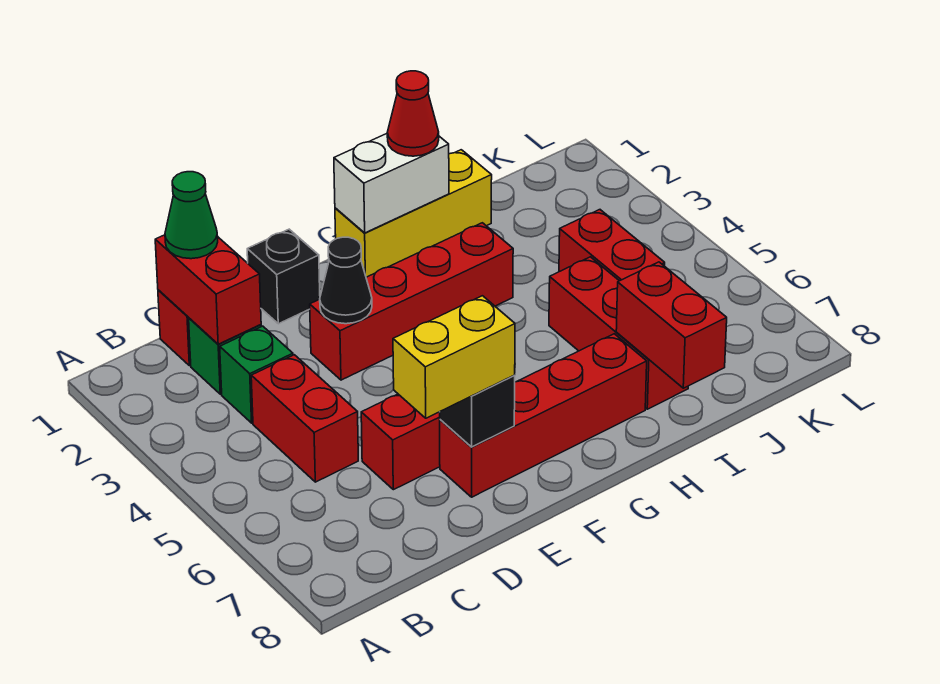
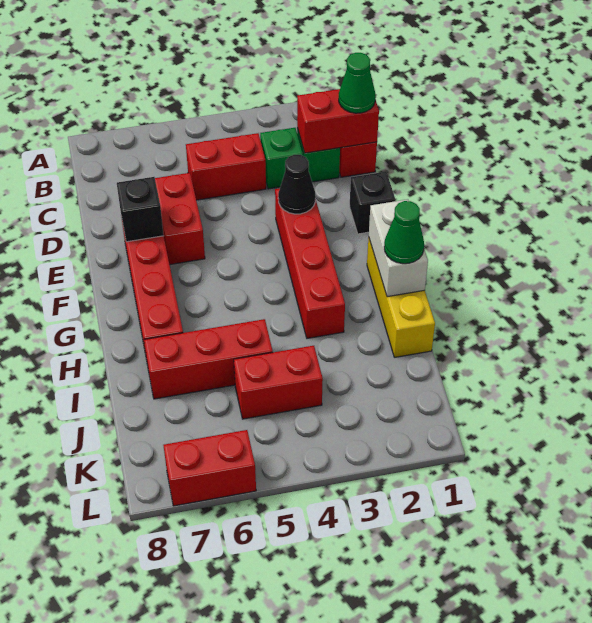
yellow 1x2 brick [393,296,515,418] -> none
red 1x1 cone [387,71,439,156] -> green 1x1 cone [384,201,424,264]
red 1x2 brick [616,262,727,388] -> red 1x2 brick moved to [163,430,256,506]

